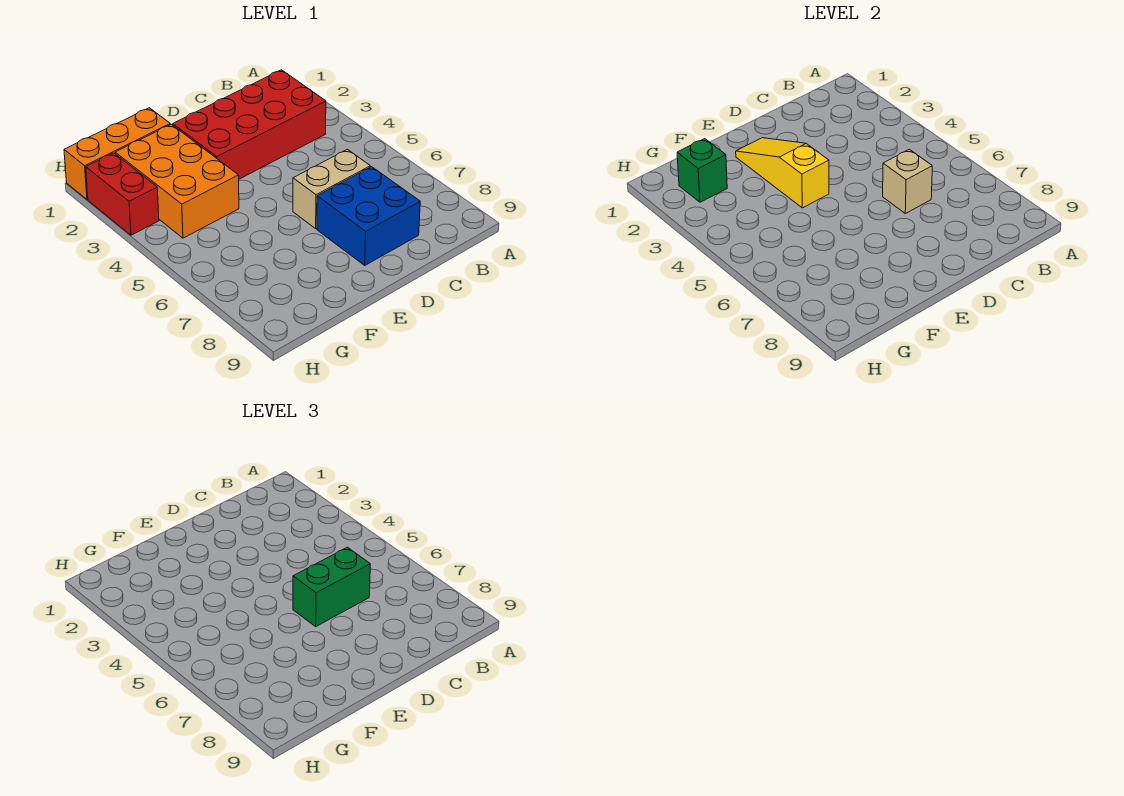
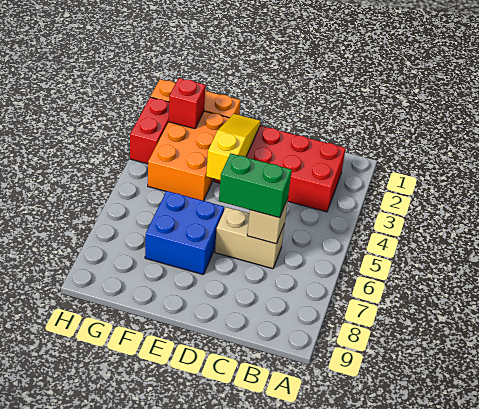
blue 2x2 brick [317,167,420,265] -> blue 2x2 brick moved to [145,191,224,274]
green 1x1 brick [677,139,727,202] -> red 1x1 brick [168,78,206,129]

